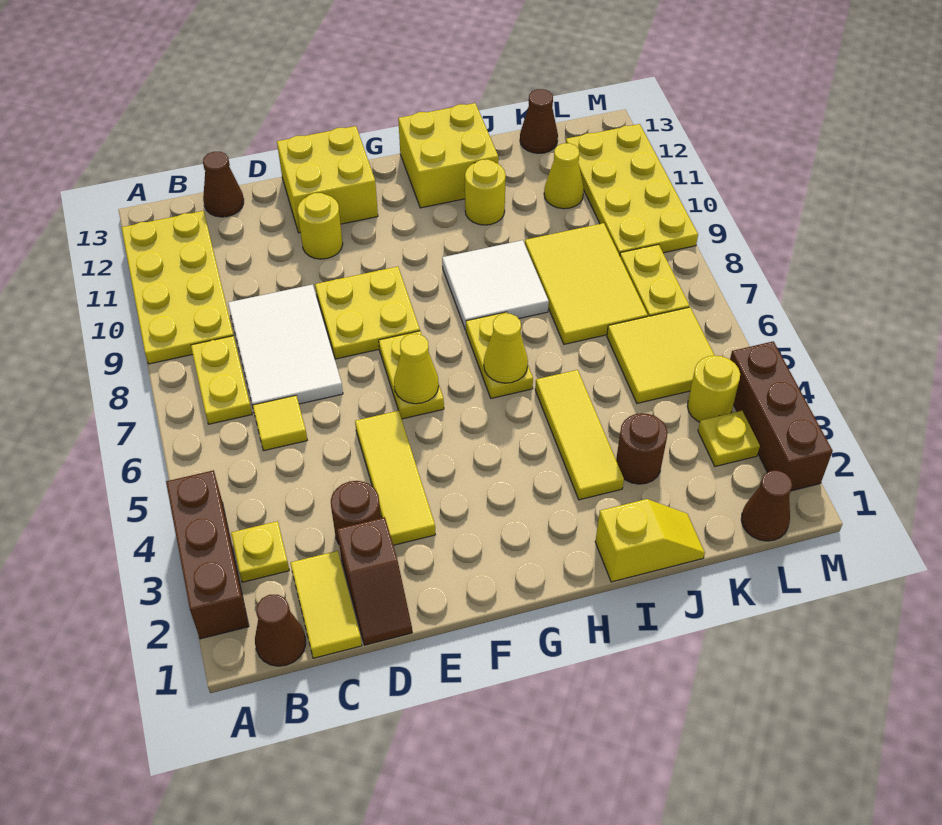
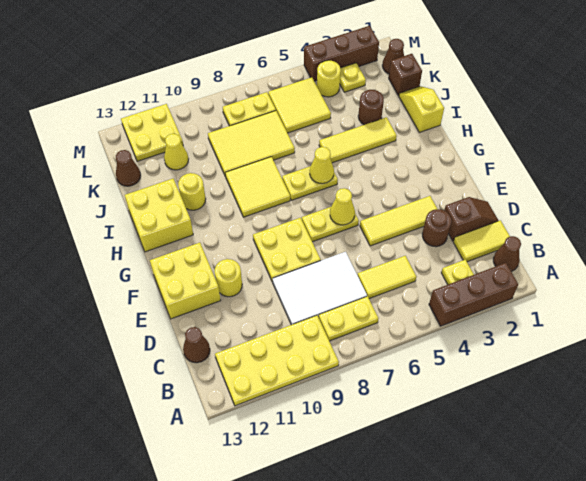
yellow 1x1 tile [253,395,307,451] -> yellow 1x2 tile [358,256,416,299]
white 2x2 tile [442,240,549,330] -> yellow 2x2 tile [225,157,290,217]
none -> brown 1x1 brick [389,54,422,95]
yellow 2x4 plate [566,124,698,256] -> yellow 2x2 plate [121,104,183,161]

